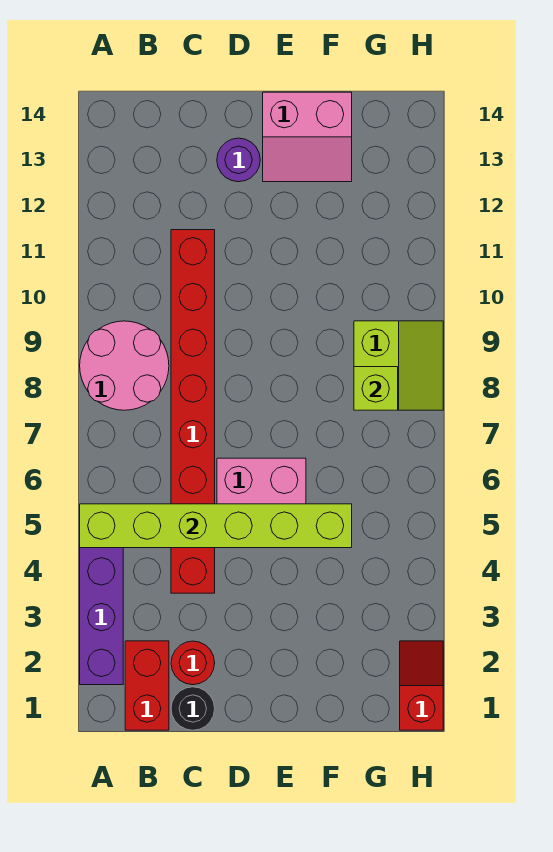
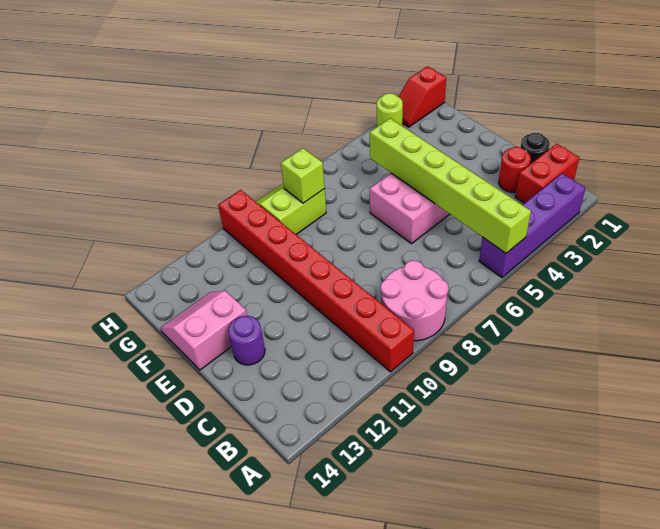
red 1x8 brick [171,230,215,593] -> red 1x8 brick turned to [218,190,414,372]
pink 2x2 slope [263,92,352,182] -> pink 2x2 slope turned to [161,291,247,370]
none -> lime 1x1 round brick [377,93,403,127]

